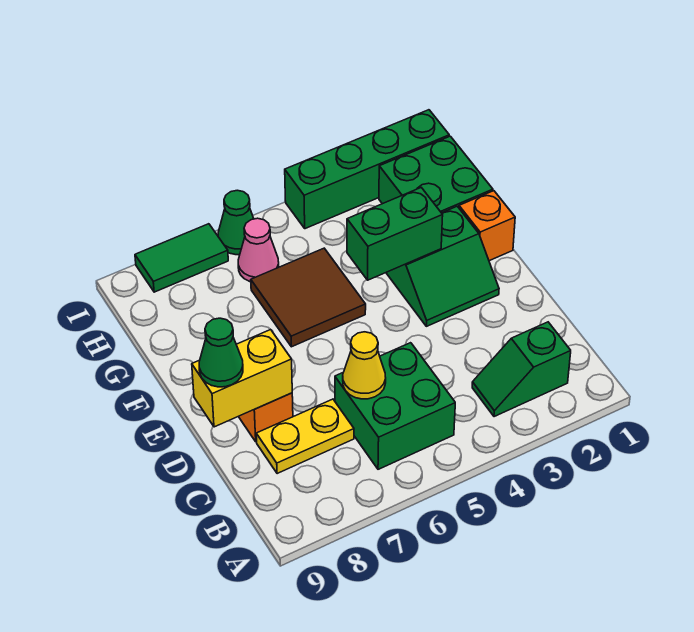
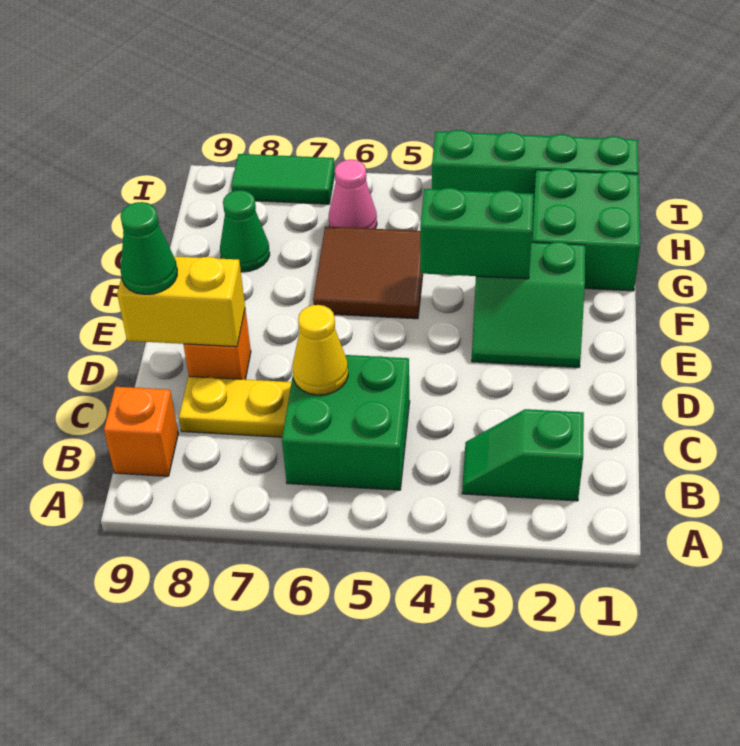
orange 1x1 brick [459,191,515,261] -> orange 1x1 brick moved to [104,387,178,476]
green 1x1 cone [218,190,254,255] -> green 1x1 cone moved to [220,190,270,272]

